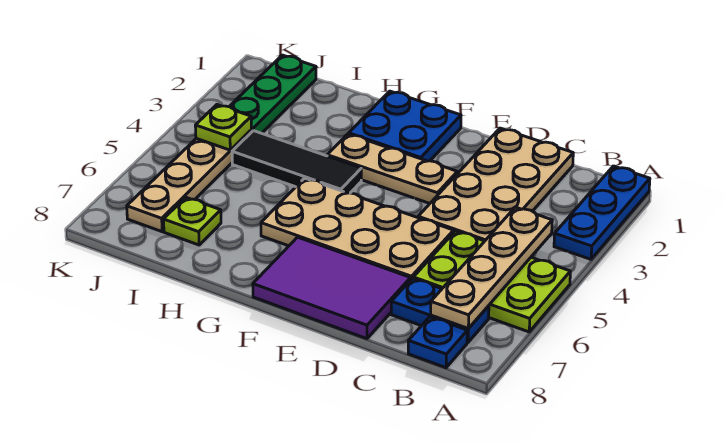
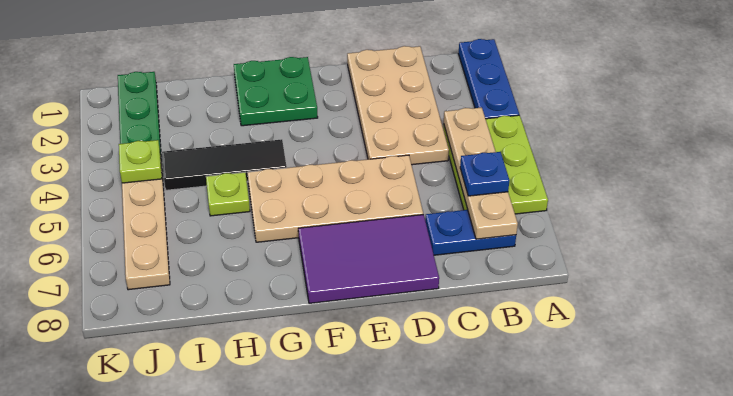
lime 2x3 plate [413,231,570,332] -> lime 2x3 plate turned to [443,115,548,214]
blue 1x1 plate [408,317,467,368] -> blue 1x1 plate moved to [460,152,509,196]
tan 1x3 plate [327,134,457,203] -> none
blue 2x2 plate [349,91,461,161] -> green 2x2 plate [234,57,318,126]
lime 1x1 plate [163,197,221,245] -> lime 1x1 plate moved to [206,172,250,216]

